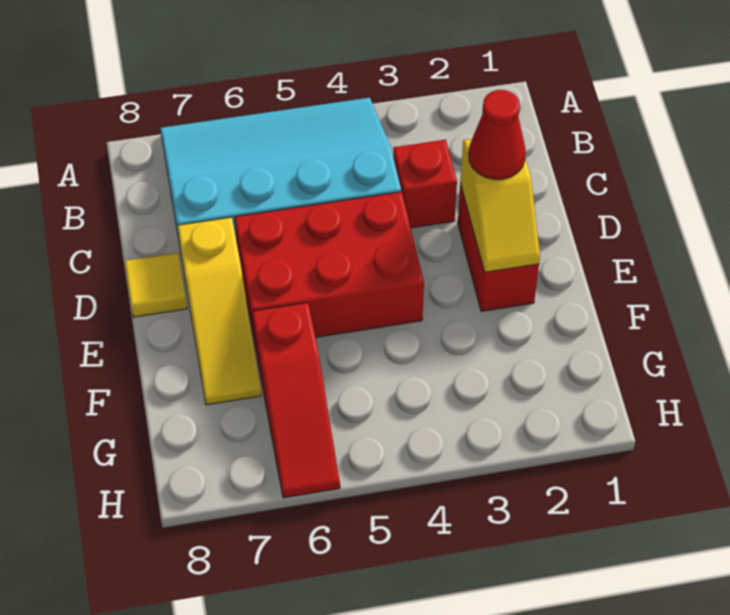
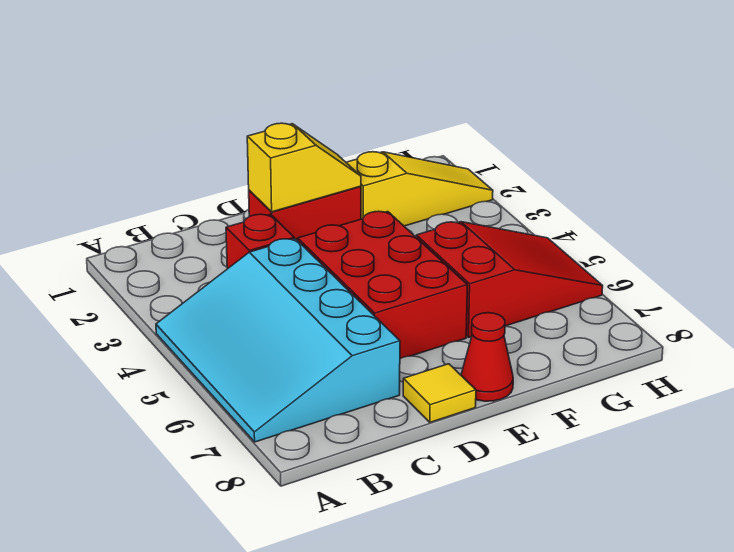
red 1x1 cone [469,90,526,179] -> red 1x1 cone moved to [461,313,513,401]
yellow 1x3 slope [177,217,261,405] -> yellow 1x3 slope moved to [346,152,493,226]
red 1x3 slope [252,303,340,498] -> red 2x3 slope [416,222,603,337]

